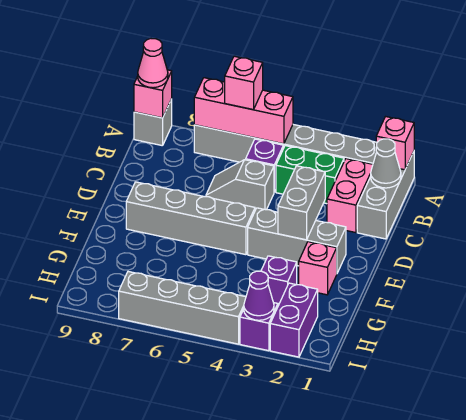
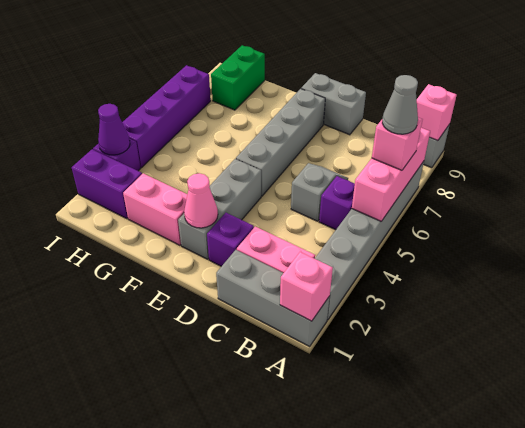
pink 1x1 cone [138,39,168,88] -> pink 1x1 cone moved to [184,173,218,228]
grey 1x1 cone [371,139,401,188] -> grey 1x1 cone moved to [382,75,418,134]
green 1x2 brick [276,146,344,204] -> green 1x2 brick moved to [211,45,265,110]
grey 1x2 brick [278,166,325,240] -> grey 1x2 brick moved to [301,73,366,135]
pink 1x1 brick [299,242,337,295] -> pink 1x2 brick [123,173,187,245]
purple 1x1 brick [261,256,297,306] -> purple 1x1 brick moved to [207,213,254,266]
grey 1x4 brick [119,272,246,344] -> purple 1x4 brick [122,65,211,168]

